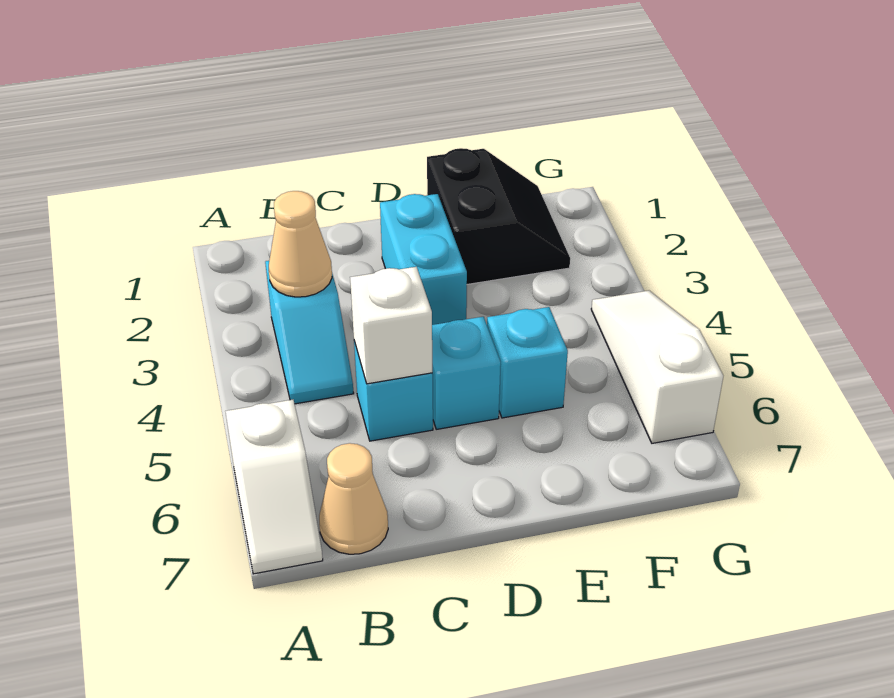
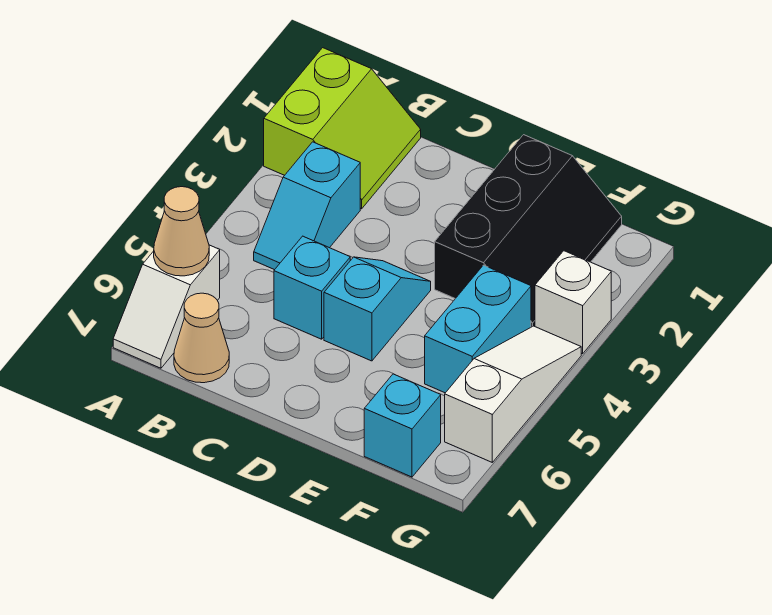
none -> lime 2x2 slope [264,48,421,209]
tan 1x1 cone [269,191,332,297] -> tan 1x1 cone moved to [154,187,209,276]
white 1x1 brick [350,267,432,384] -> white 1x1 brick moved to [535,251,611,354]
cyan 1x2 brick [380,194,467,325] -> cyan 1x2 brick moved to [425,265,531,393]
black 2x2 slope [427,148,570,284] -> black 2x3 slope [435,135,622,327]
cyan 1x1 brick [487,307,568,418] -> cyan 1x1 brick moved to [364,374,441,477]

